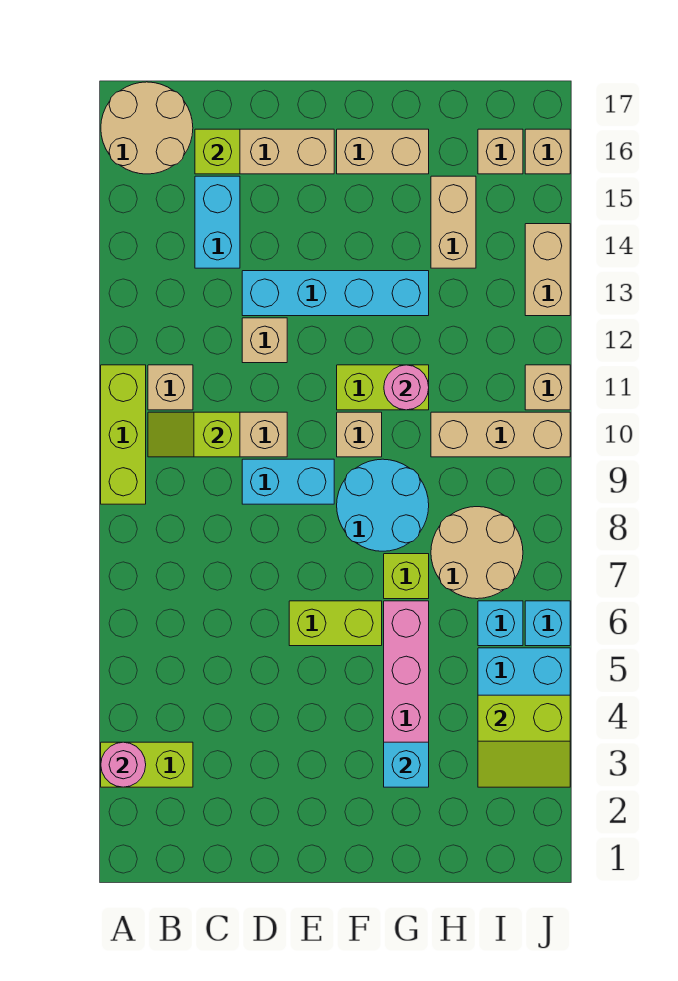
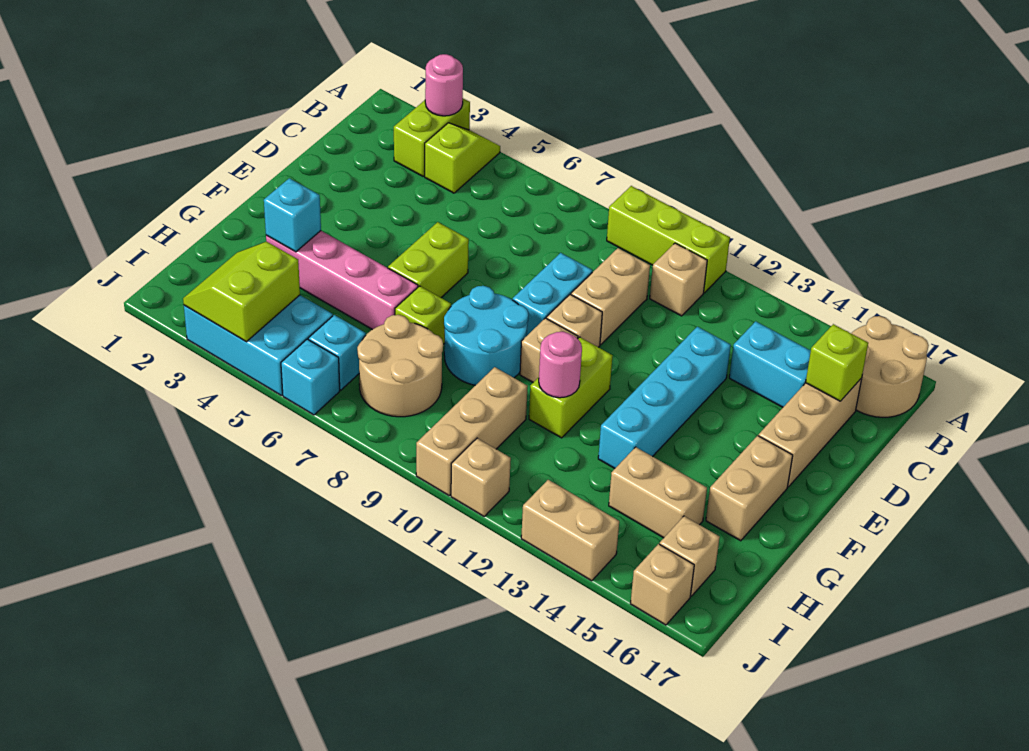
lime 1x2 slope [148,412,240,457] -> lime 1x2 slope moved to [425,123,500,193]
tan 1x1 brick [242,318,287,363] -> tan 1x1 brick moved to [546,294,602,347]

